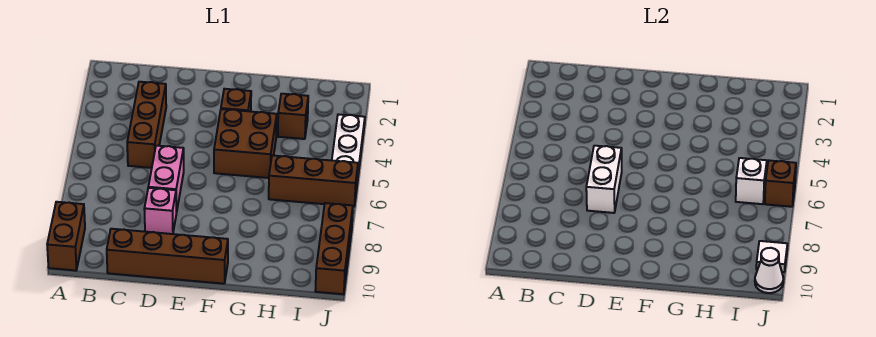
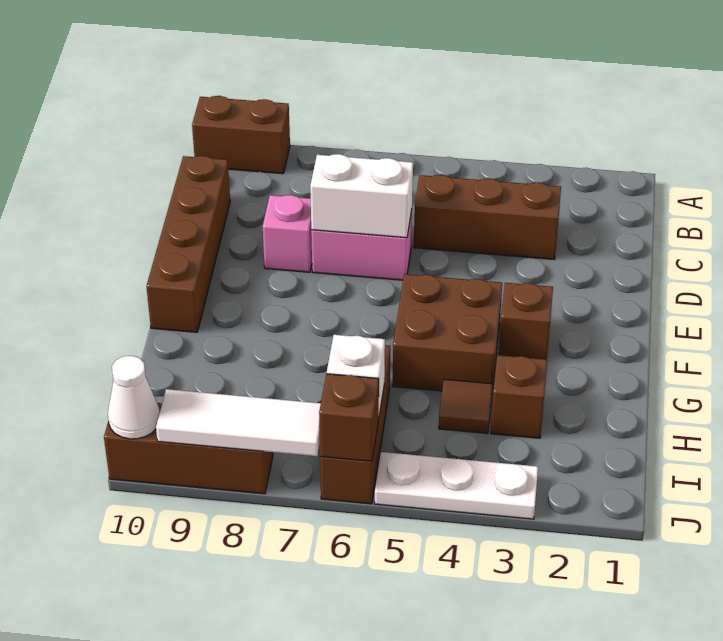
none -> brown 1x1 tile [439,379,493,434]
white 1x1 tile [756,241,787,272] -> white 1x3 tile [156,389,321,456]

